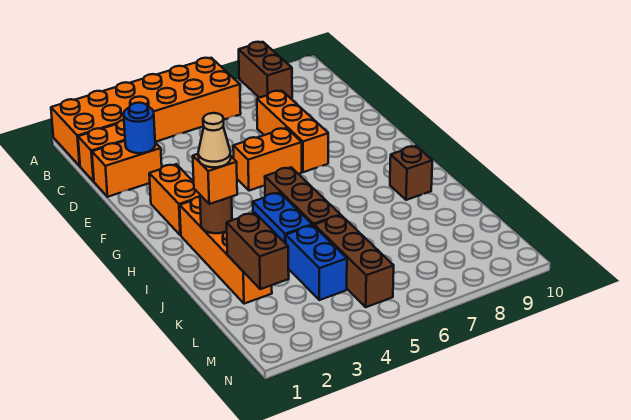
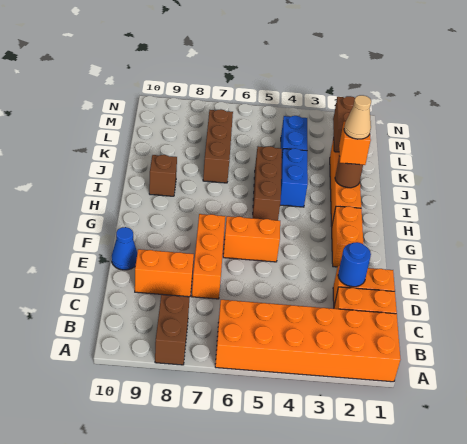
none -> orange 1x2 brick [135,249,194,297]
none -> blue 1x1 cone [112,227,137,270]
brown 1x3 brick [314,215,394,307] -> brown 1x3 brick moved to [203,109,233,183]

